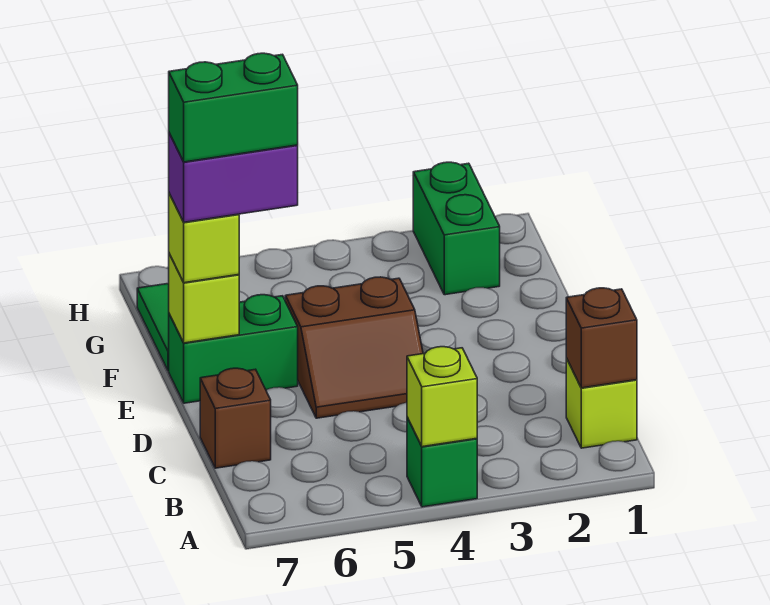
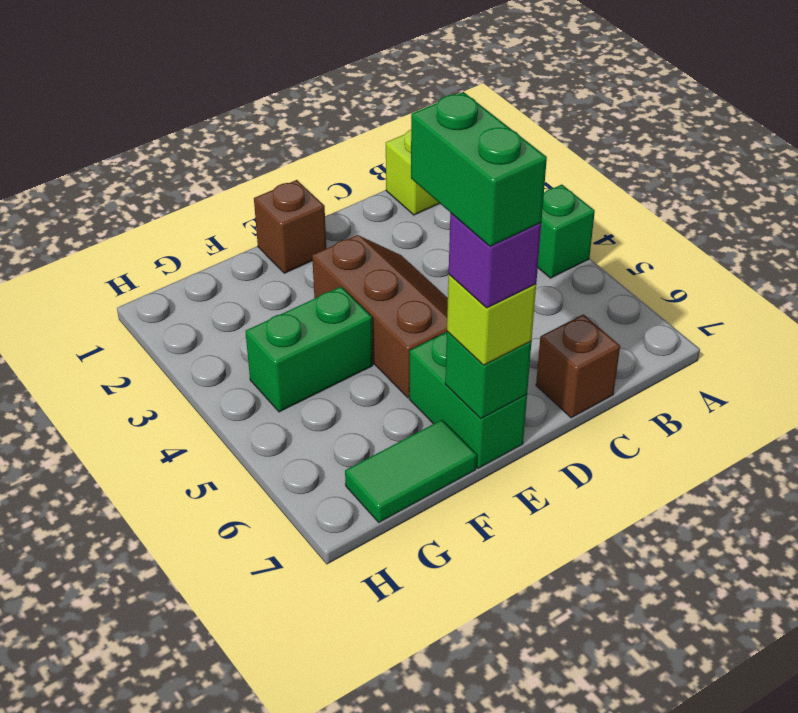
lime 1x1 brick [407,347,477,447] -> none
brown 1x1 brick [566,288,637,388] -> brown 1x1 brick moved to [254,180,326,273]
brown 2x2 slope [285,277,423,418] -> brown 2x3 slope [312,235,448,398]
purple 1x2 brick [169,133,298,222] -> purple 1x1 brick [449,213,541,308]
lime 1x1 brick [169,254,239,343] -> green 1x1 brick [445,332,531,418]
green 1x2 brick [413,162,500,295] -> green 1x2 brick moved to [245,287,373,412]

